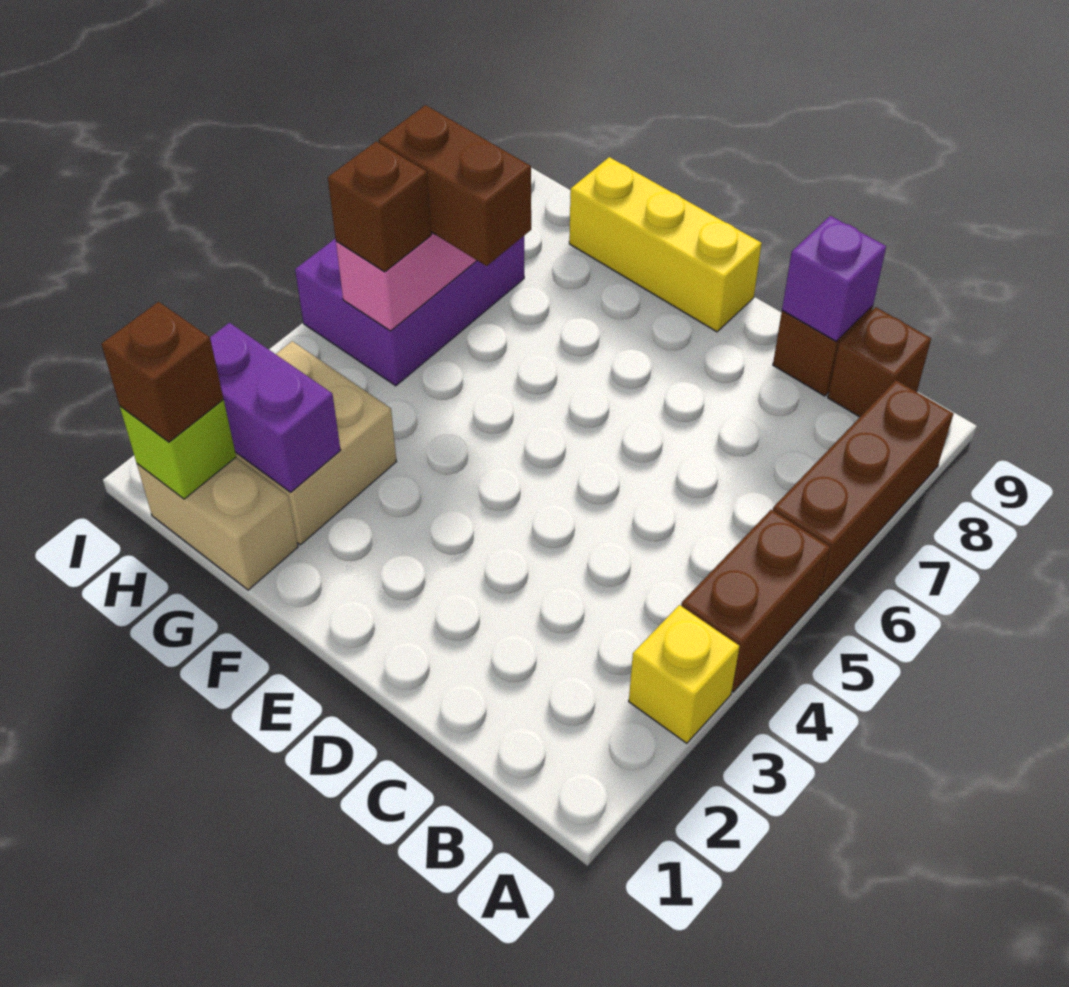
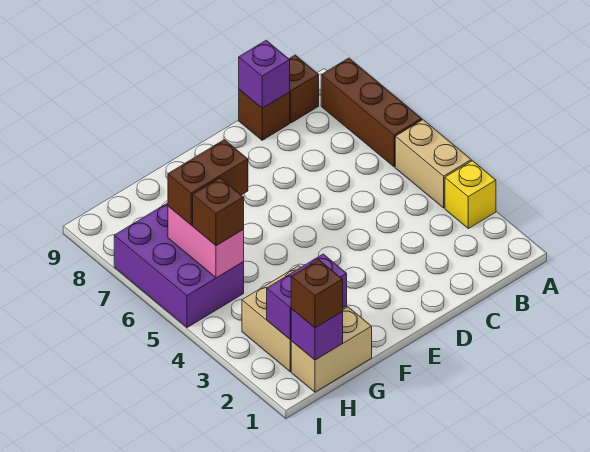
brown 1x2 brick [681,510,830,692] -> tan 1x2 brick [395,120,471,208]
yellow 1x3 brick [569,157,762,332] -> none
lime 1x1 brick [120,400,236,499] -> purple 1x1 brick [291,309,343,360]

